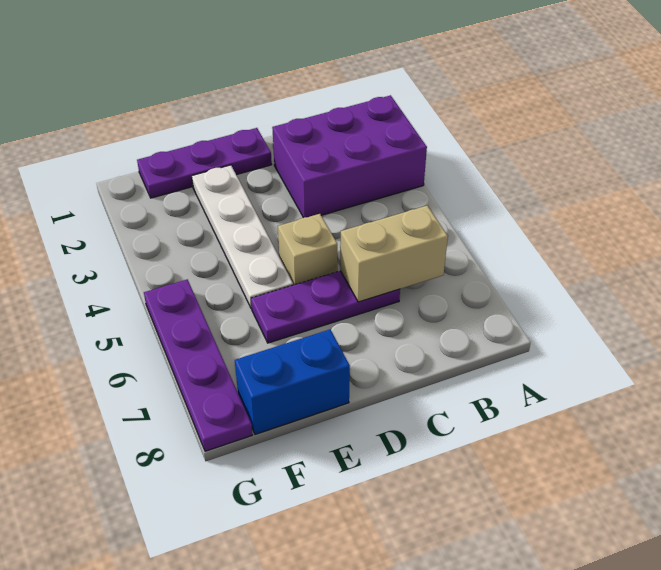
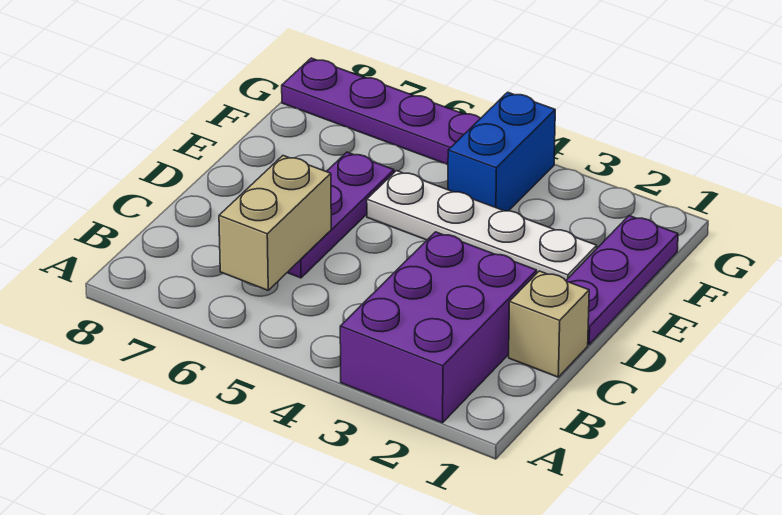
tan 1x1 brick [278,214,337,285] -> tan 1x1 brick moved to [509,271,589,377]
blue 1x2 brick [235,330,350,434] -> blue 1x2 brick moved to [448,92,555,211]

